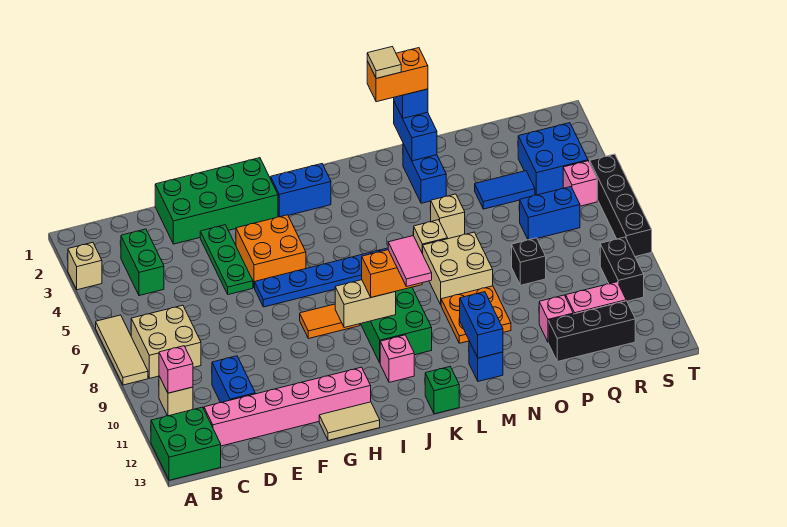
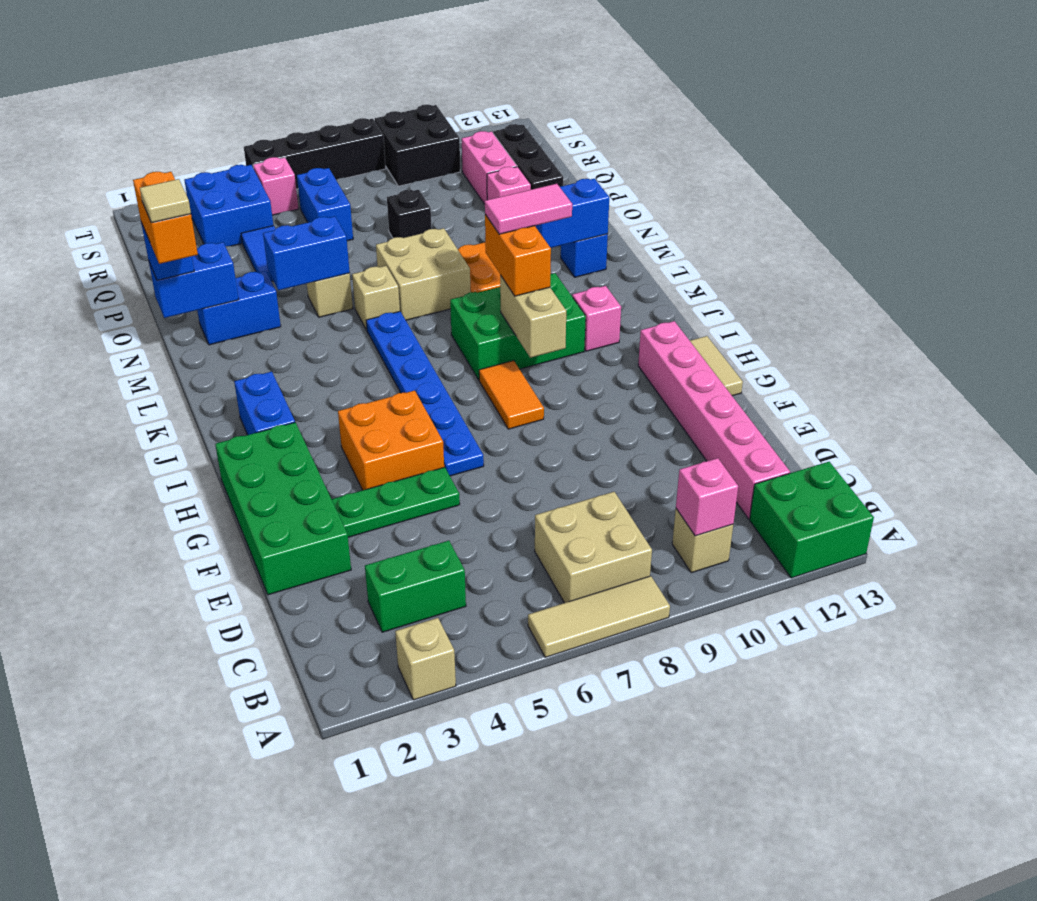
blue 1x2 brick [212,356,255,403] -> blue 1x2 brick moved to [263,216,350,290]
green 1x1 brick [425,367,459,414] -> none
black 1x2 brick [600,237,644,301] -> black 2x2 brick [375,104,460,186]

